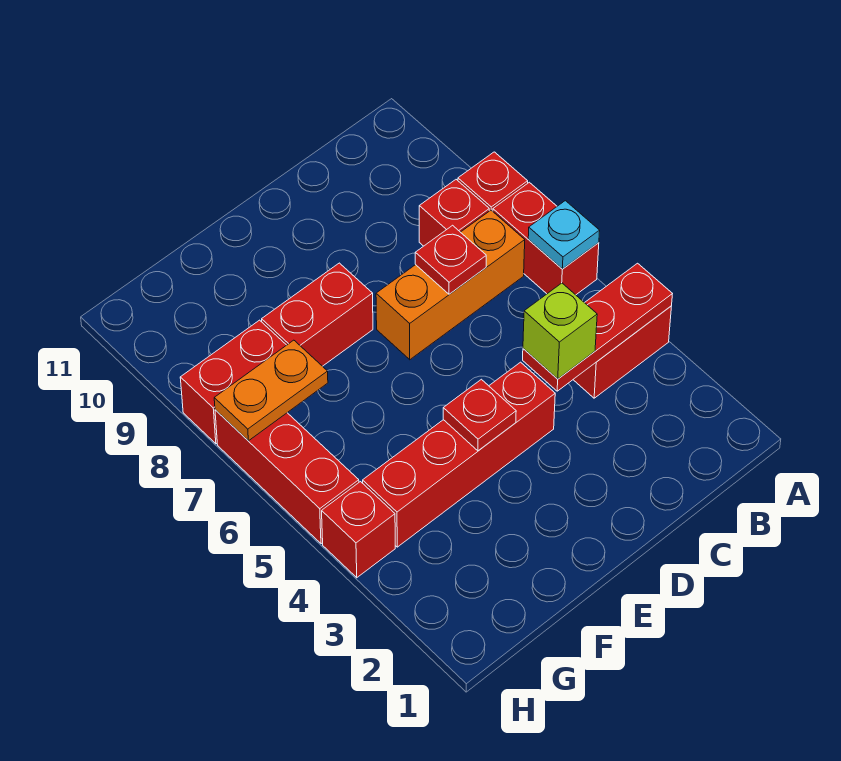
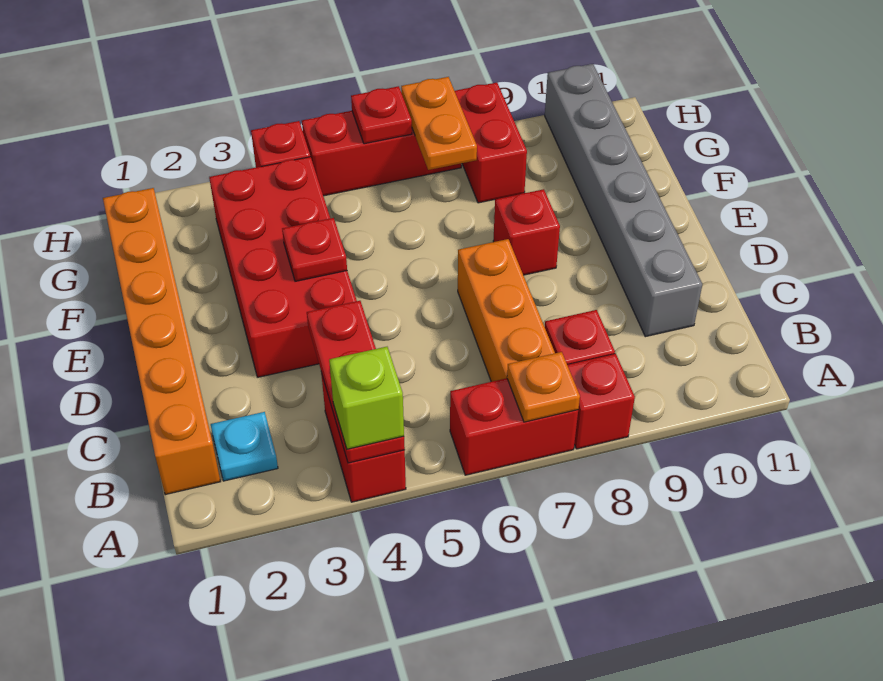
cyan 1x1 plate [528,201,600,269] -> cyan 1x1 plate moved to [211,412,278,481]
none -> orange 1x1 plate [507,352,580,422]
none -> orange 1x6 brick [103,188,220,495]
lime 1x1 brick [523,283,597,379] -> lime 1x1 brick moved to [329,347,404,449]
red 1x1 plate [415,225,486,294] -> red 1x1 plate moved to [351,86,412,144]
none -> grey 1x6 brick [545,64,702,337]
red 1x4 brick [363,362,555,547] -> red 2x4 brick [209,157,357,377]
red 1x2 brick [262,263,373,366] -> red 1x1 brick [493,189,560,275]

